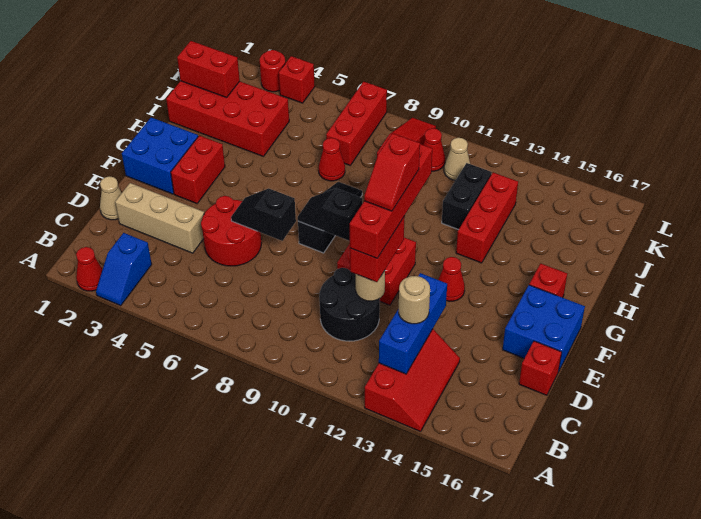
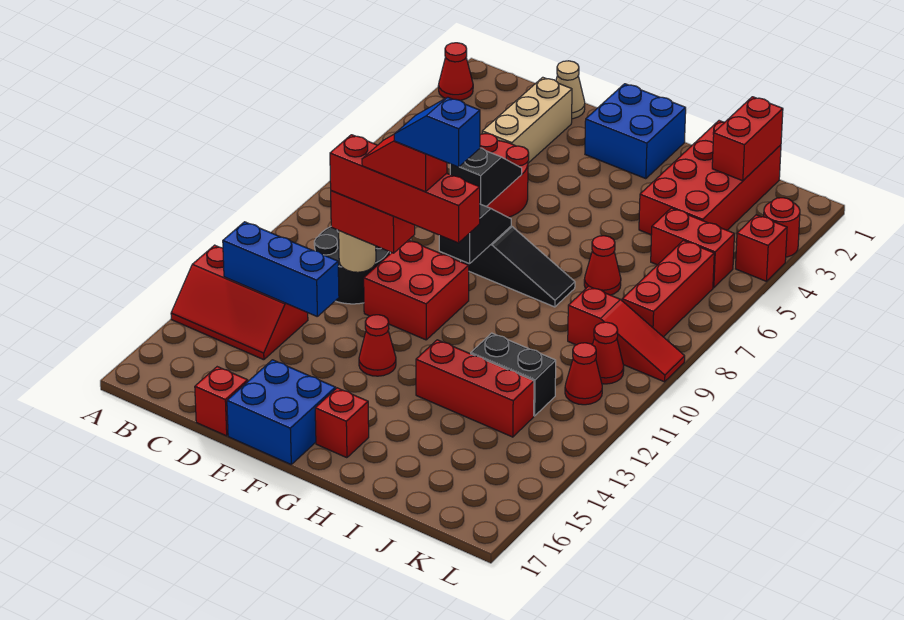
blue 1x2 slope [96,233,152,306] -> blue 1x2 slope moved to [394,97,480,167]
tan 1x1 round brick [399,276,430,324] -> none
red 1x2 brick [171,135,225,203] -> red 1x2 brick moved to [651,208,734,288]
red 1x3 brick [326,82,387,165] -> red 1x3 brick turned to [622,240,714,337]
tan 1x1 cone [444,138,470,180] -> red 1x1 cone [565,343,602,405]

